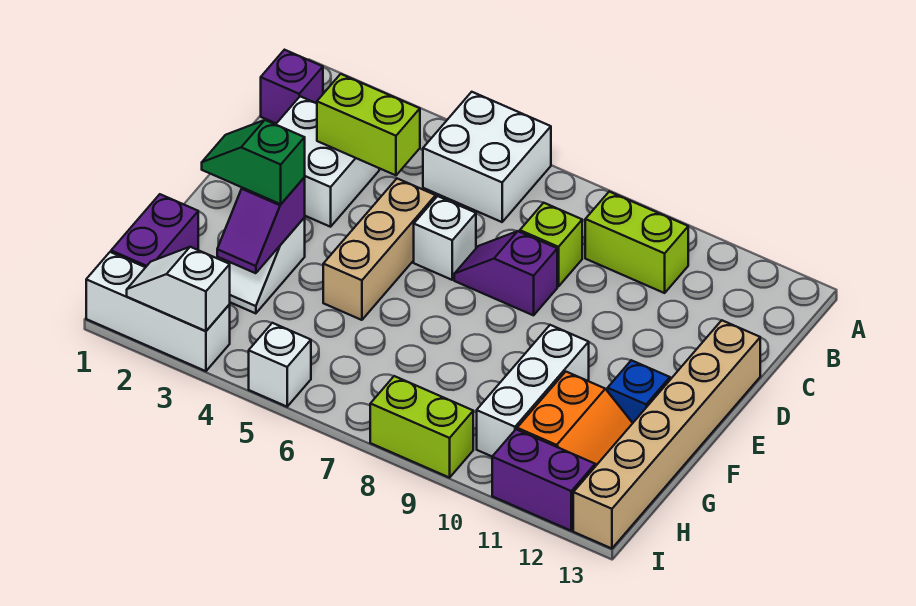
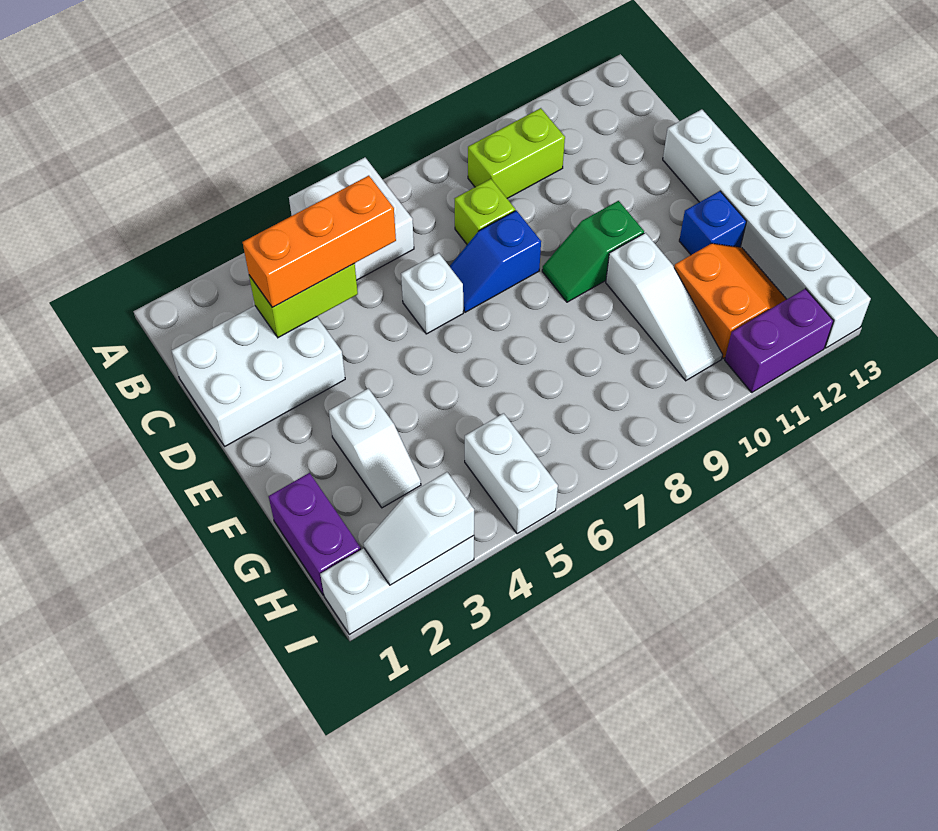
purple 1x1 brick [261,50,323,123] -> none
white 2x2 brick [276,96,379,227] -> white 2x3 brick [172,306,345,446]
none -> orange 1x3 brick [243,176,396,307]
tan 1x3 brick [323,179,436,320] -> none
purple 1x2 slope [454,231,557,315] -> blue 1x2 slope [449,211,541,312]
tan 1x6 brick [573,320,760,549] -> white 1x6 brick [663,109,871,348]
green 1x2 slope [202,120,305,204] -> green 1x2 slope moved to [542,201,644,302]
purple 1x2 slope [217,178,305,273] -> none
white 1x3 brick [477,325,589,456] -> white 1x3 slope [606,233,723,381]
white 1x1 brick [249,323,311,407] -> white 1x2 brick [465,413,558,534]
lime 1x2 brick [370,376,473,478] -> none

